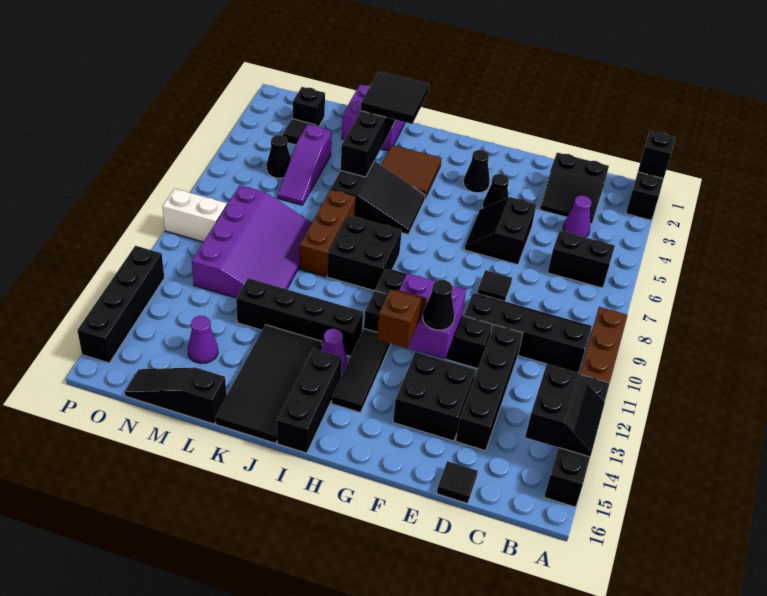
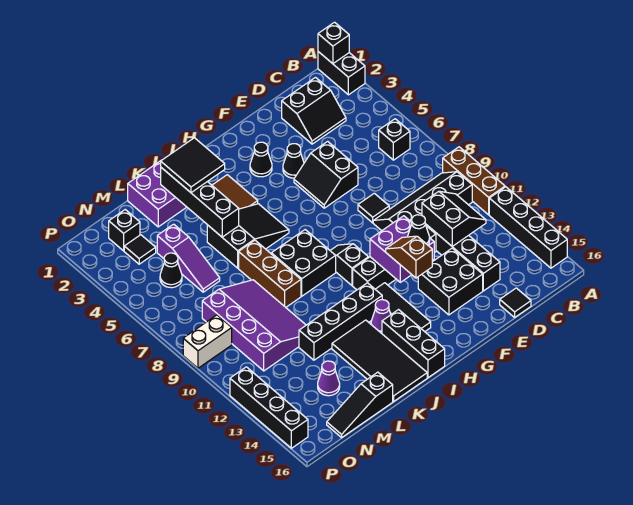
black 2x2 slope [525,364,605,457] -> black 2x2 slope moved to [422,191,486,247]
black 1x2 brick [548,231,615,288] -> black 1x1 brick [379,119,410,160]
purple 1x1 cone [563,196,592,237] -> none

